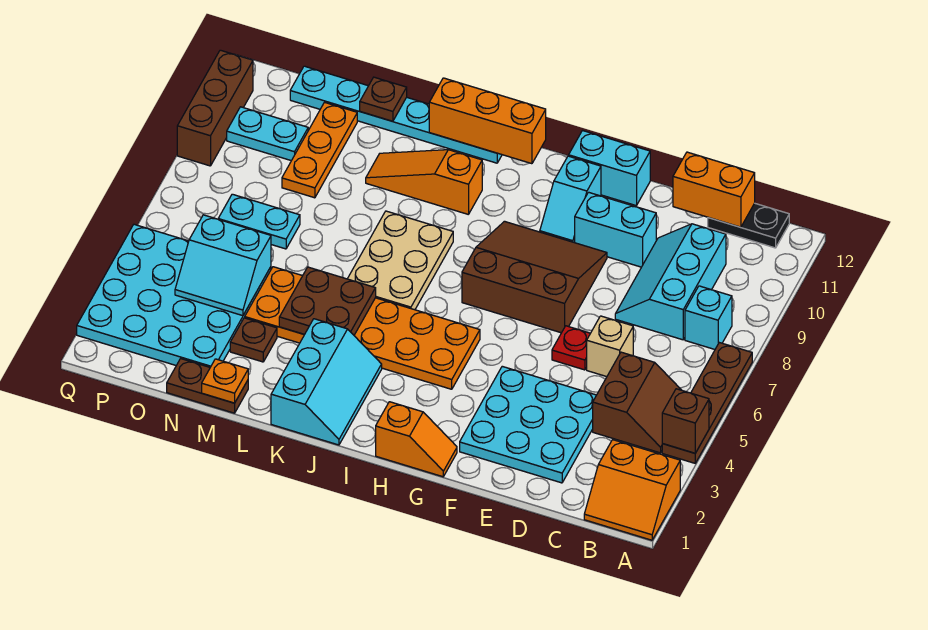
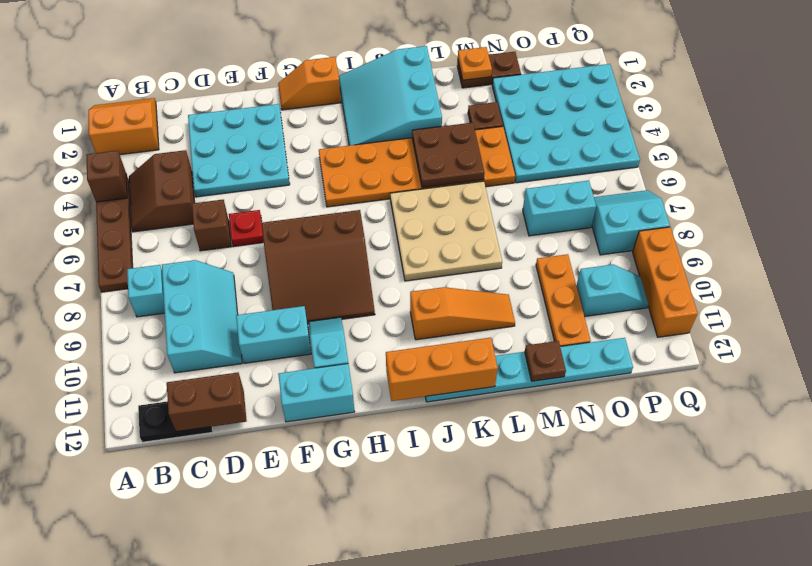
orange 1x2 brick [673,152,755,227] -> brown 1x2 brick [167,372,247,432]
tan 1x1 brick [587,316,633,377] -> brown 1x1 brick [192,200,231,251]
cyan 2x3 slope [271,319,382,445] -> cyan 3x3 slope [339,46,442,145]
tan 2x3 plate [348,211,453,310] -> tan 3x3 plate [390,181,502,281]
cyan 2x2 slope [175,215,271,316] -> cyan 2x2 slope moved to [592,190,670,255]
cyan 1x2 plate [218,194,300,249] -> cyan 1x2 brick [523,181,596,236]
cyan 1x2 plate [227,107,308,161] -> cyan 1x2 slope [576,264,648,317]
brown 1x3 brick [177,50,253,166] -> orange 1x3 brick [633,227,698,337]

